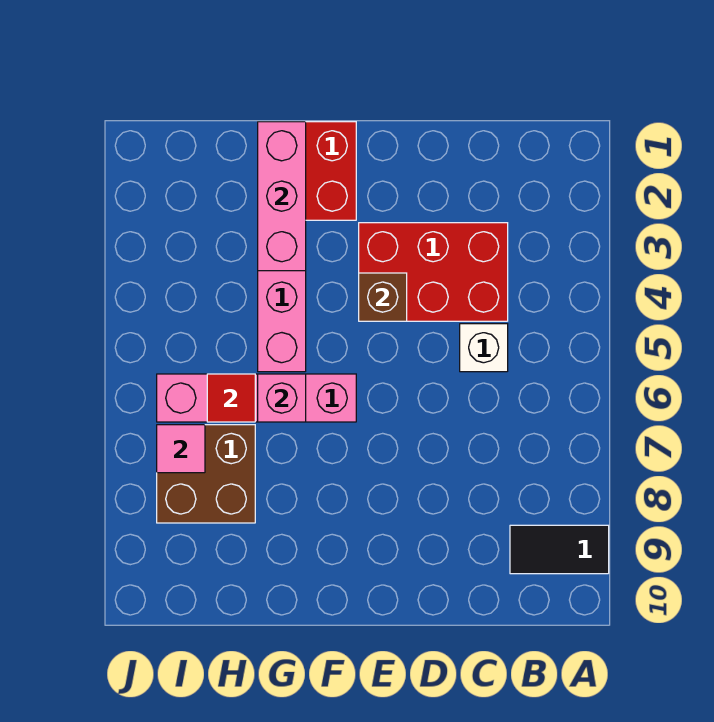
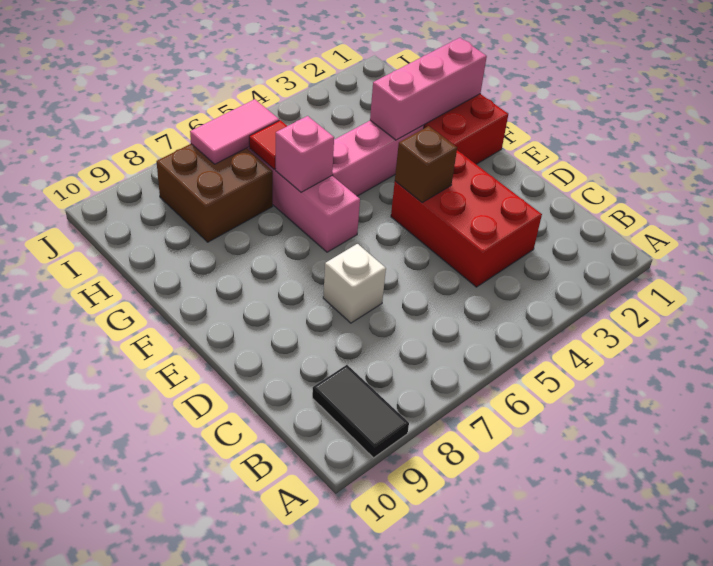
white 1x1 brick [460,324,508,372] -> white 1x1 brick moved to [323,244,386,323]
pink 1x1 tile [157,425,205,473] -> pink 1x2 tile [190,99,279,164]

